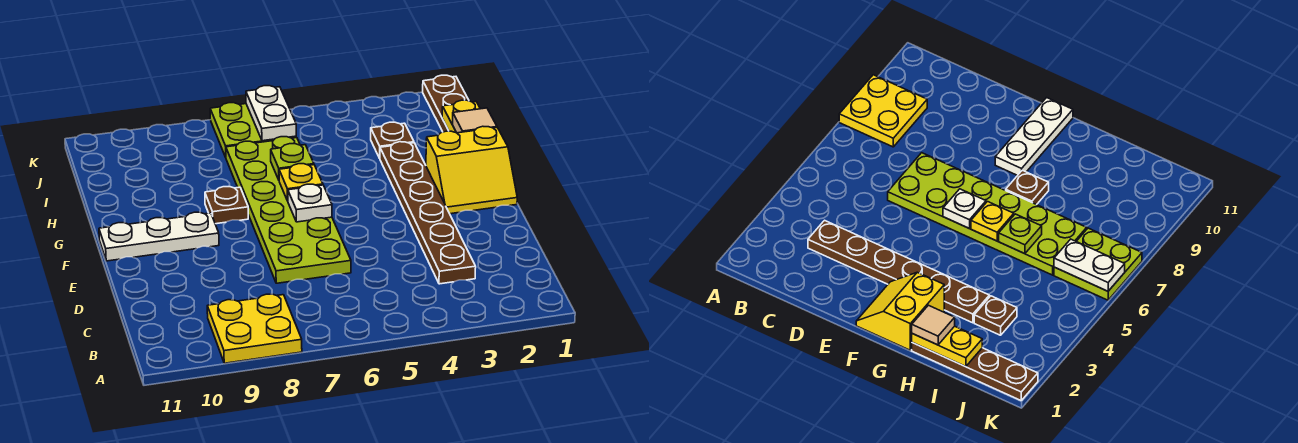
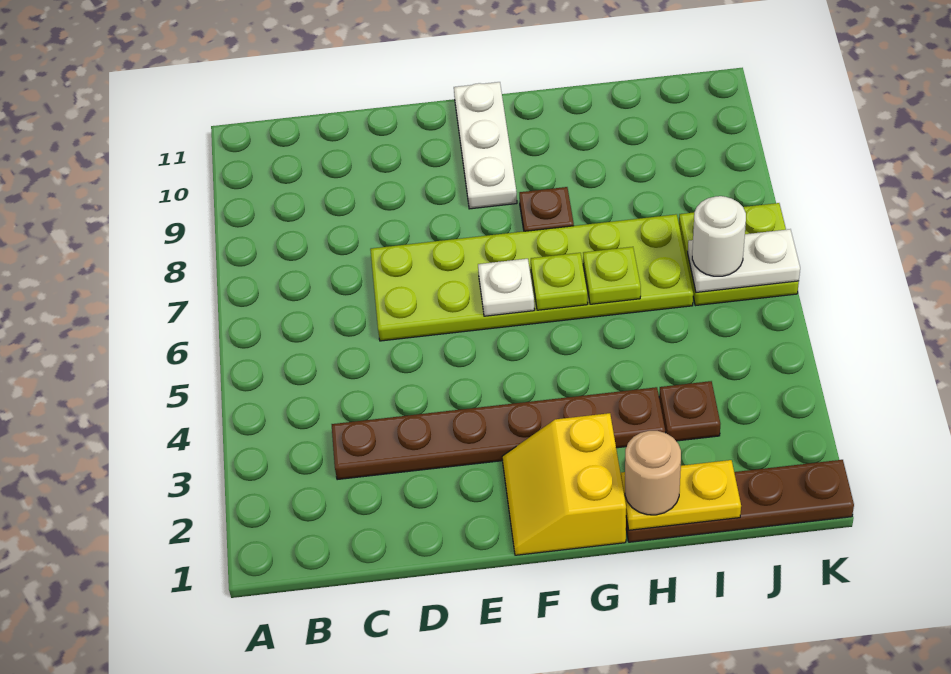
yellow 2x2 plate [207,294,302,363] -> none
yellow 1x1 plate [279,164,323,201] -> lime 1x1 plate [531,253,588,310]
tan 1x1 tile [453,108,497,133] -> tan 1x1 round brick [625,431,681,515]
none -> white 1x1 round brick [692,196,746,276]

